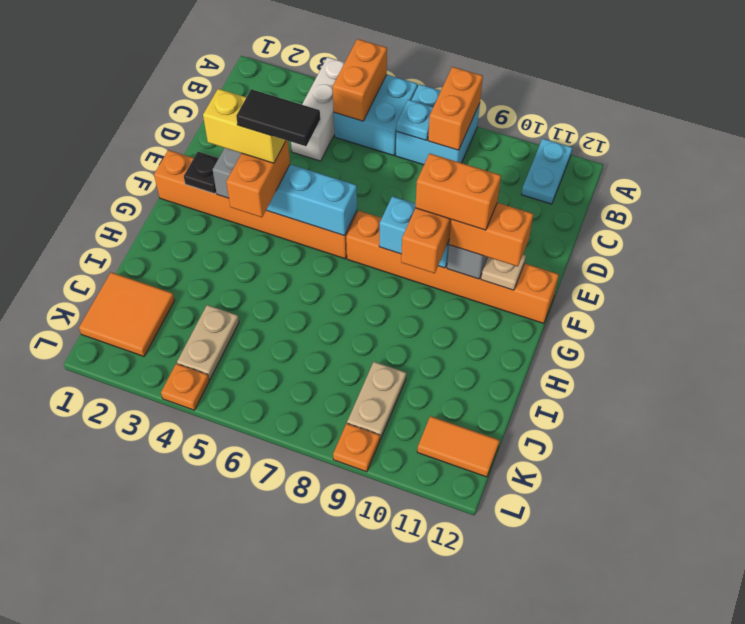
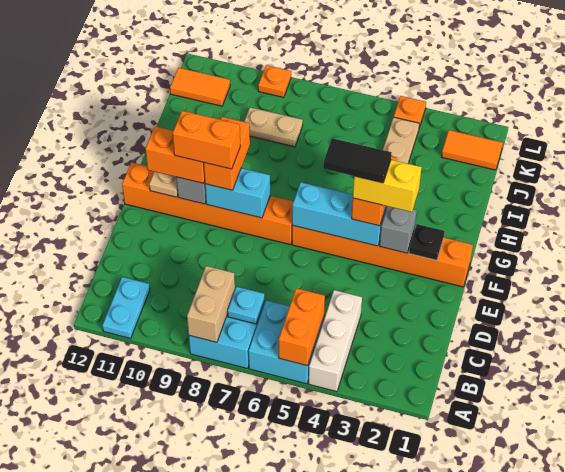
orange 1x2 brick [428,67,483,150] -> tan 1x2 brick [187,266,235,342]
orange 2x2 tile [79,272,175,356] -> orange 1x2 tile [442,130,503,170]
tan 1x2 plate [347,362,406,439] -> tan 1x2 plate turned to [244,107,303,147]

